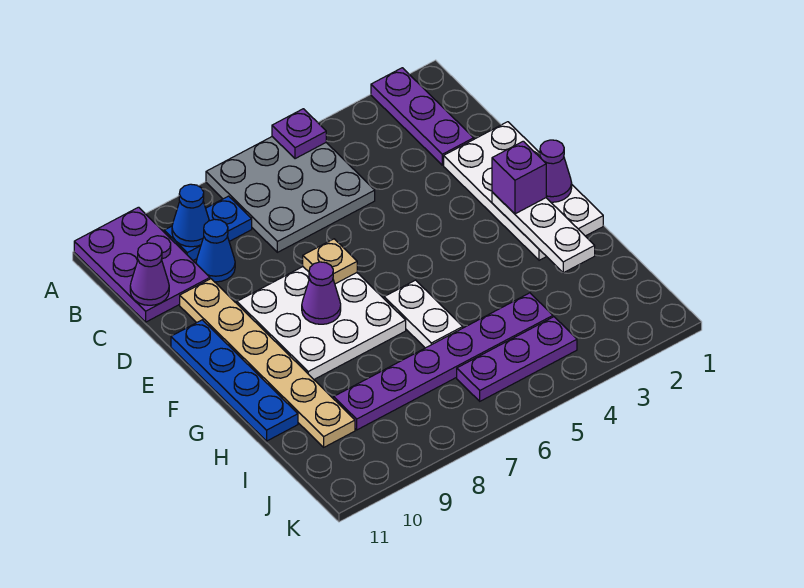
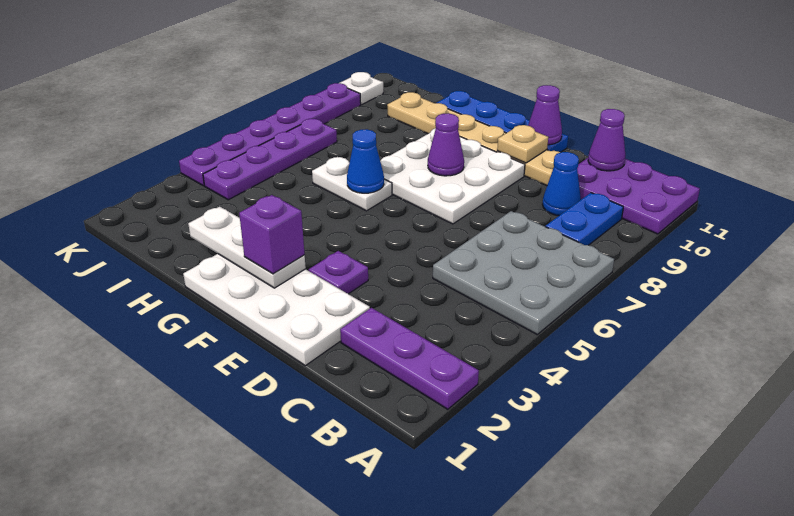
purple 1x1 plate [272,109,326,159] -> purple 1x1 plate moved to [309,251,368,294]
blue 1x1 cone [172,184,209,247] -> blue 1x1 cone moved to [347,129,384,193]
tan 1x1 plate [303,239,357,284] -> tan 1x1 plate moved to [497,125,548,163]
purple 1x1 cone [540,140,572,202] -> purple 1x1 cone moved to [528,85,562,145]
purple 1x6 plate [334,293,553,430] -> purple 1x6 plate moved to [179,83,361,186]
purple 1x3 plate [457,317,577,401] -> purple 1x4 plate [203,119,337,200]
none -> white 1x1 plate [340,72,383,105]

